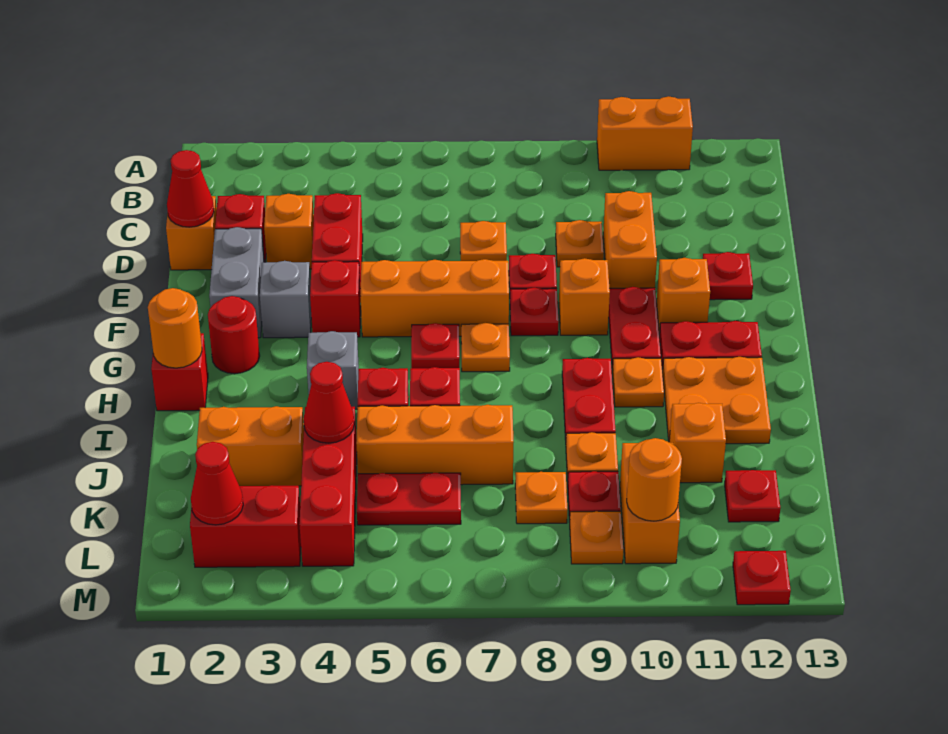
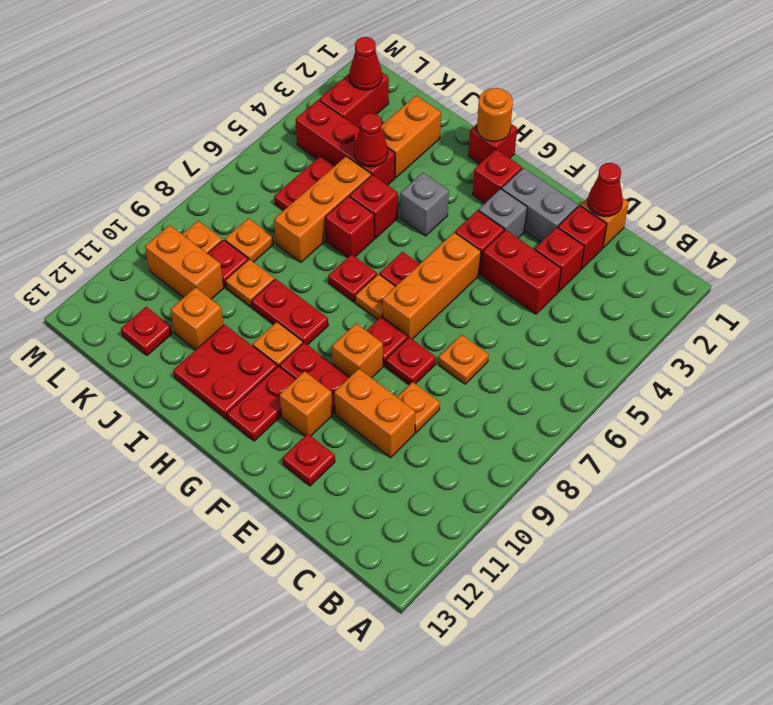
orange 1x2 brick [597,96,693,170] -> none
orange 1x1 brick [264,194,314,269] -> red 1x1 brick [535,227,584,292]
red 1x1 round brick [208,296,260,374] -> red 1x1 brick [473,149,522,203]
orange 2x2 plate [662,357,771,444] -> red 2x2 plate [173,324,277,419]
orange 1x1 round brick [627,438,682,521] -> none
red 1x1 plate [733,551,791,605] -> red 1x1 plate moved to [328,254,377,302]

